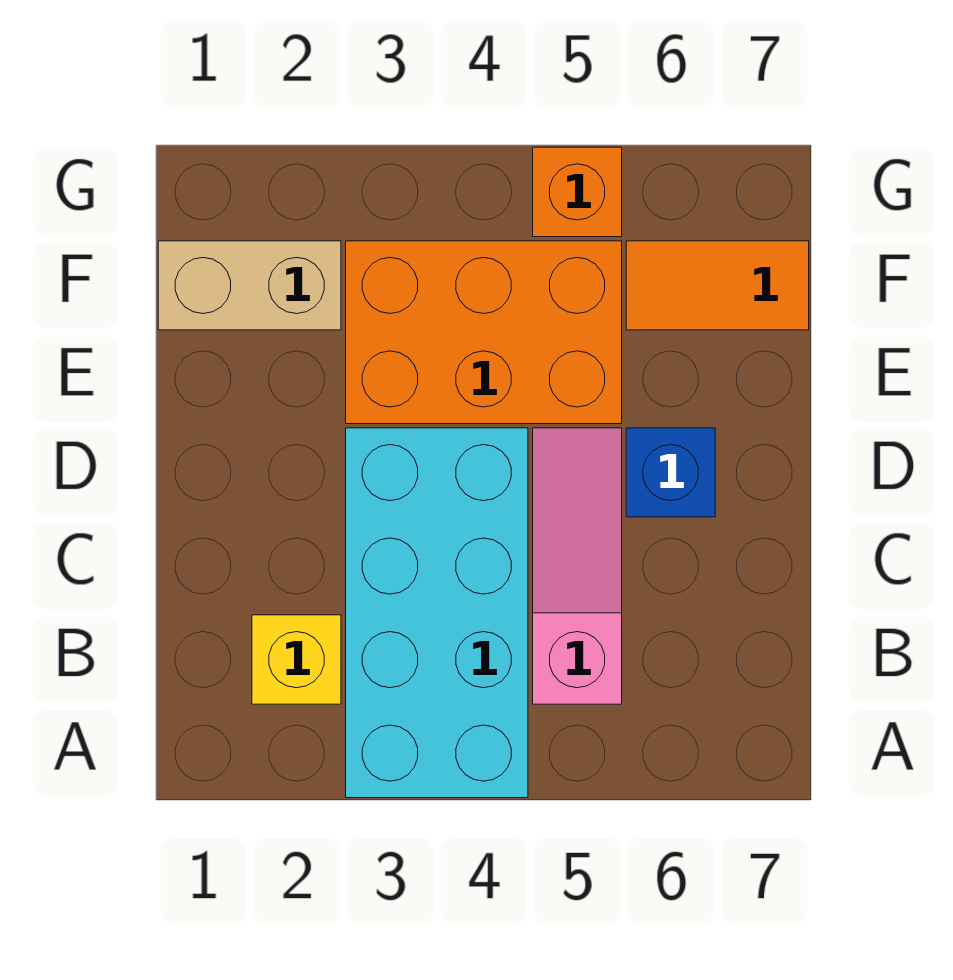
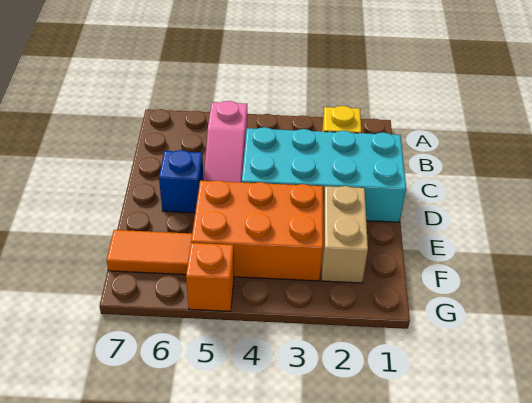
cyan 2x4 brick [346,428,528,798] -> cyan 2x4 brick turned to [242,127,406,222]
tan 1x2 brick [158,241,341,330] -> tan 1x2 brick turned to [322,186,368,283]

